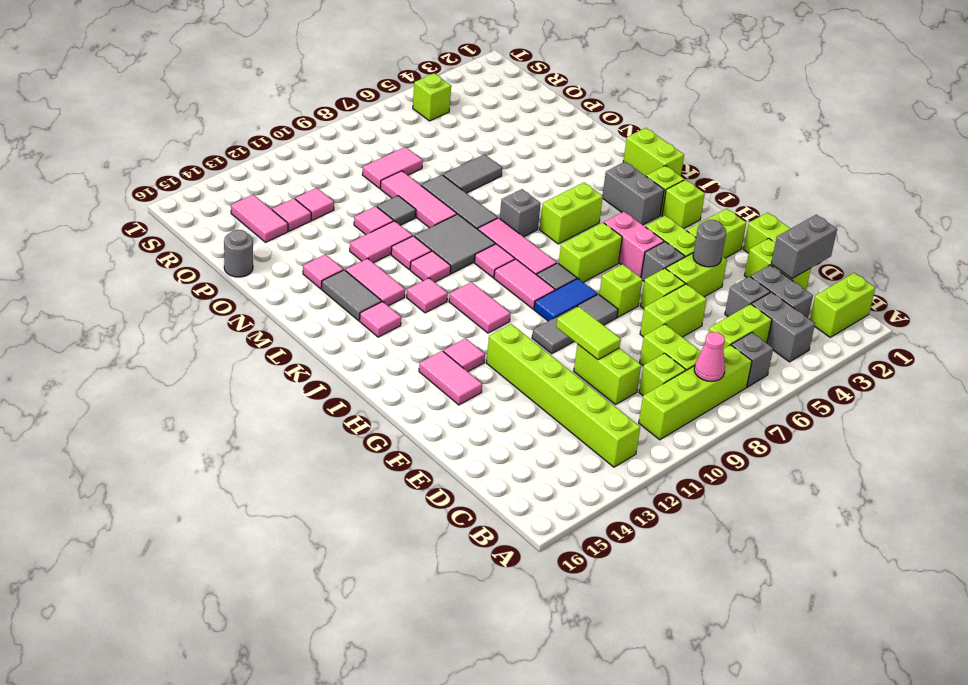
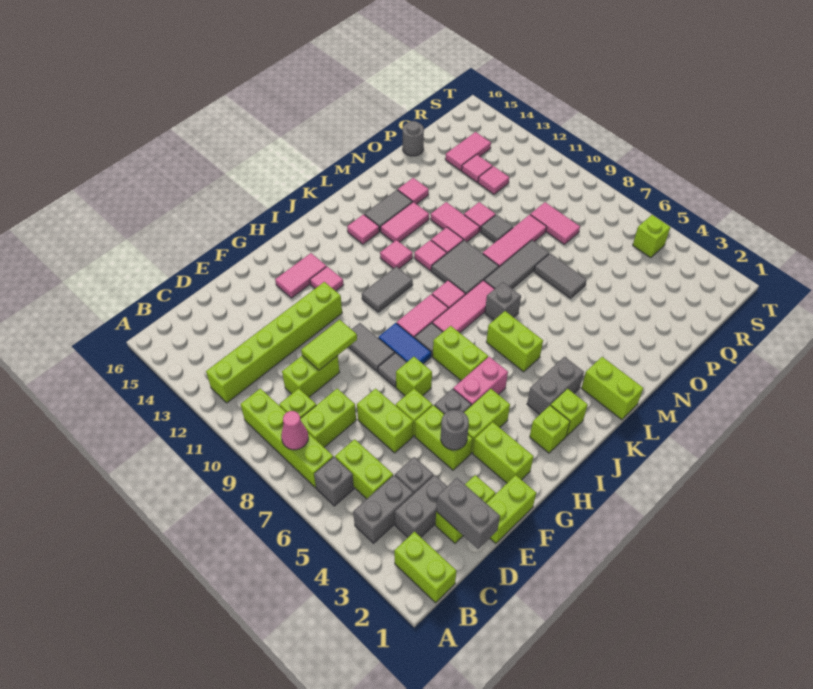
pink 1x2 tile [449,282,510,333] -> grey 1x2 tile [362,267,413,312]
lime 1x2 brick [623,128,684,176] -> lime 1x2 brick turned to [582,357,643,420]

